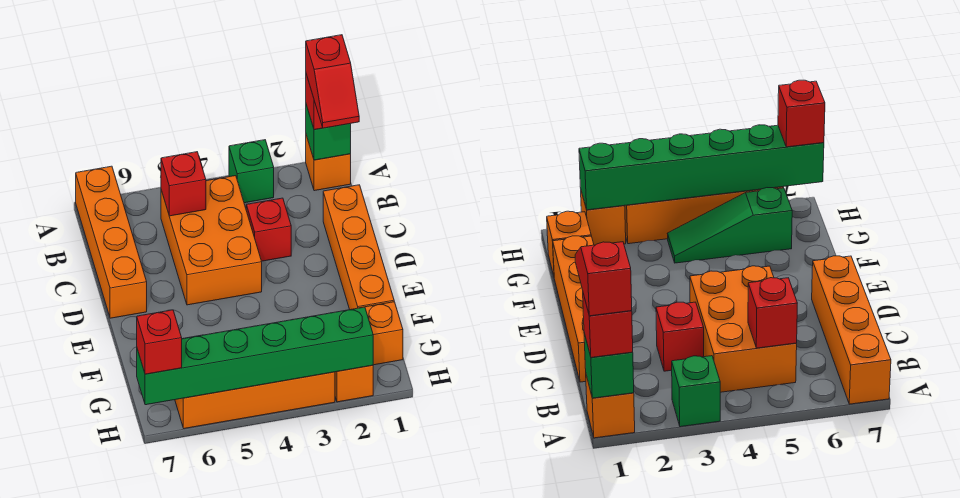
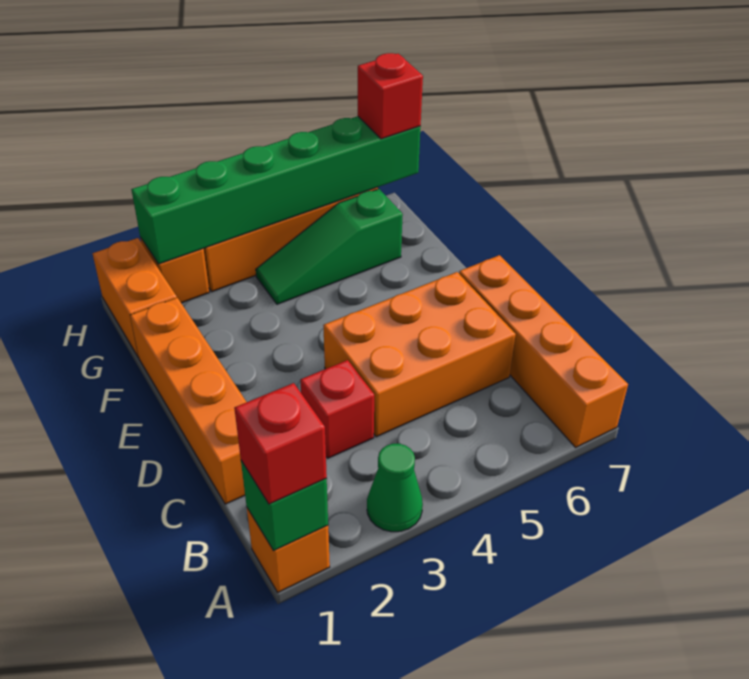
red 1x2 slope [306,35,359,128] -> none
green 1x1 brick [229,140,274,203] -> green 1x1 cone [367,444,423,532]
orange 2x3 brick [161,176,262,305] -> orange 2x3 brick turned to [323,272,516,437]
red 1x1 brick [161,152,206,216] -> none
orange 1x1 brick [365,302,403,365] -> orange 1x2 brick [93,238,177,357]

